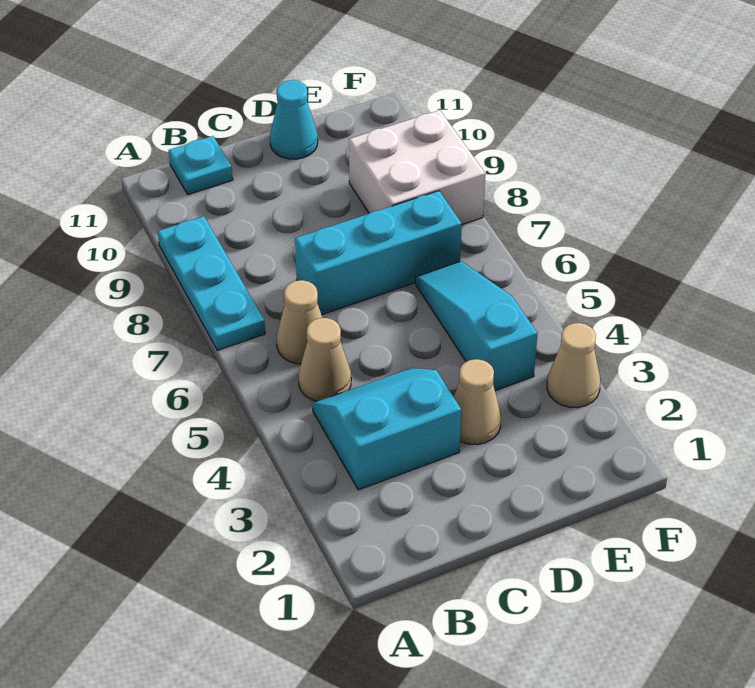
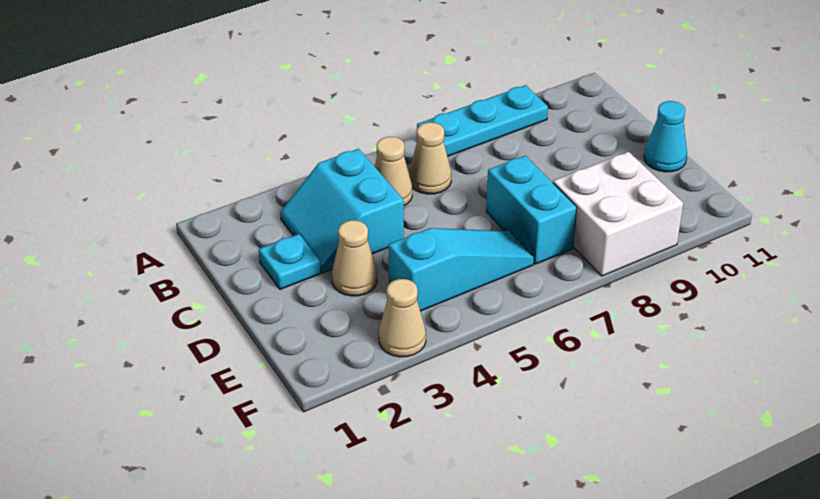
cyan 2x2 slope [312,368,461,490] -> cyan 2x2 slope turned to [280,149,404,273]
cyan 1x1 plate [169,136,233,195] -> cyan 1x1 plate moved to [259,234,321,289]
cyan 1x3 brick [295,191,462,315] -> cyan 1x2 brick [486,156,577,264]

